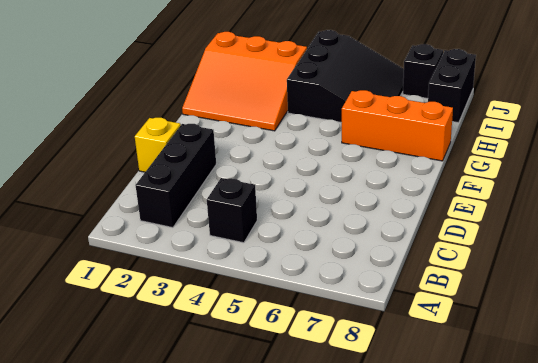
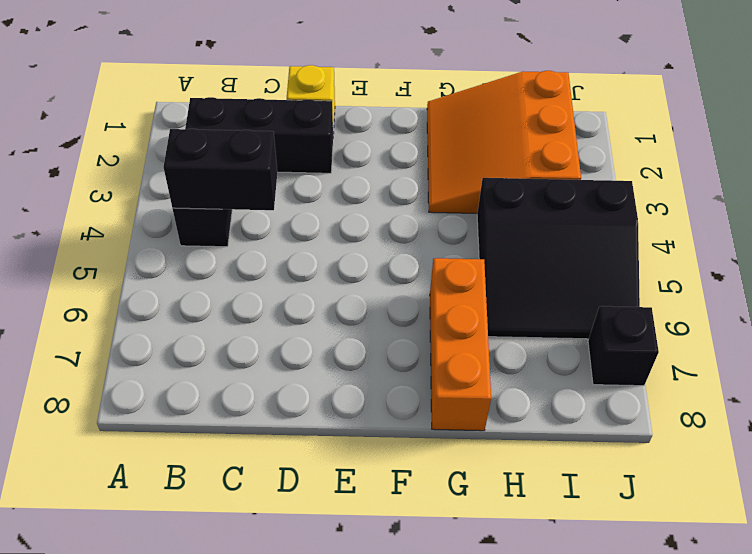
black 1x2 brick [428,49,476,123] -> black 1x2 brick moved to [164,129,277,210]

